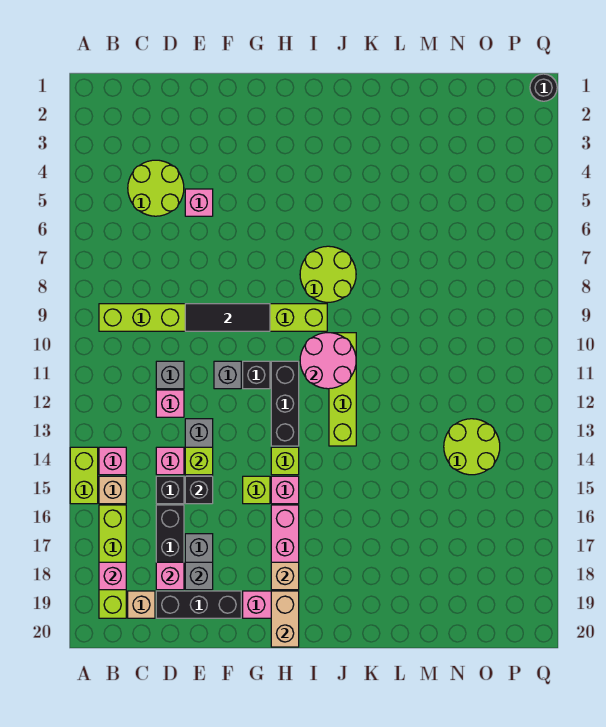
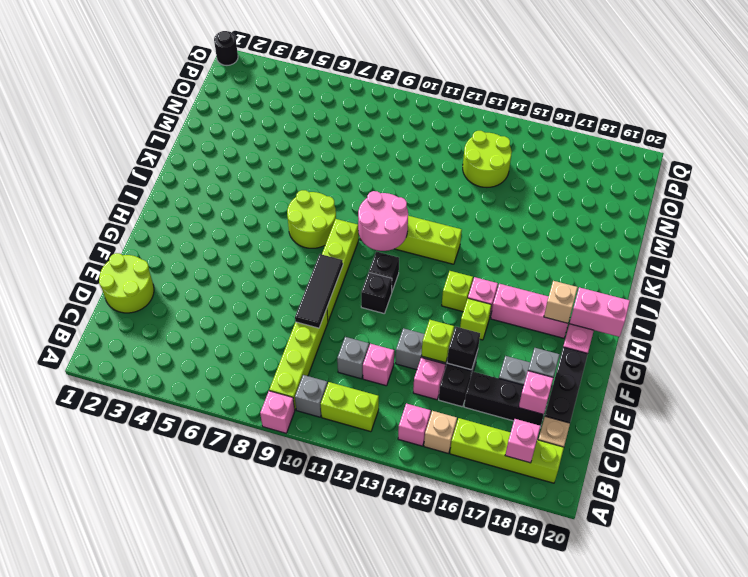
lime 1x2 brick [70,447,98,504] -> lime 1x2 brick moved to [321,382,379,432]
lime 2x2 round brick [128,160,184,216] -> lime 2x2 round brick moved to [99,253,154,313]
pink 1x1 brick [185,189,213,216] -> pink 1x1 brick moved to [260,391,295,433]
grey 1x1 brick [214,361,241,389] -> grey 1x1 brick moved to [295,375,328,417]
black 1x3 brick [271,361,299,446] -> black 1x1 brick [369,252,399,291]
tan 1x2 brick [271,591,299,647] -> pink 1x2 brick [569,287,630,337]

